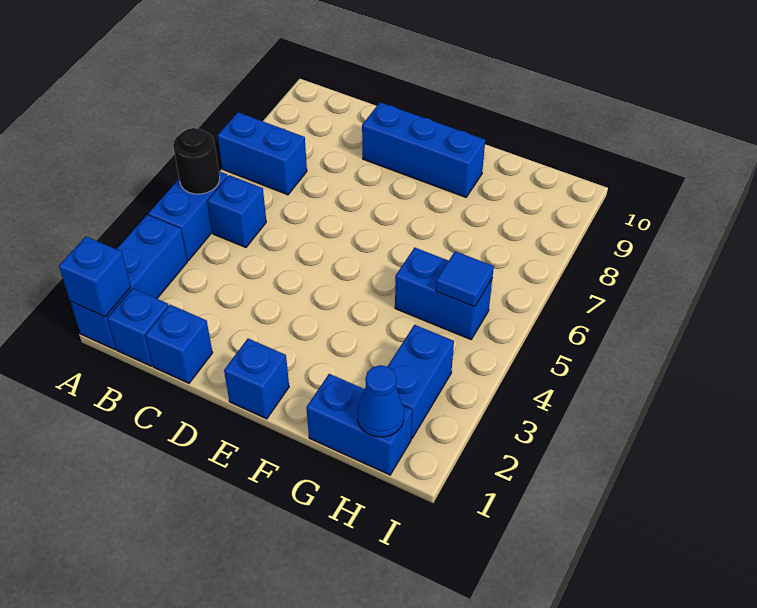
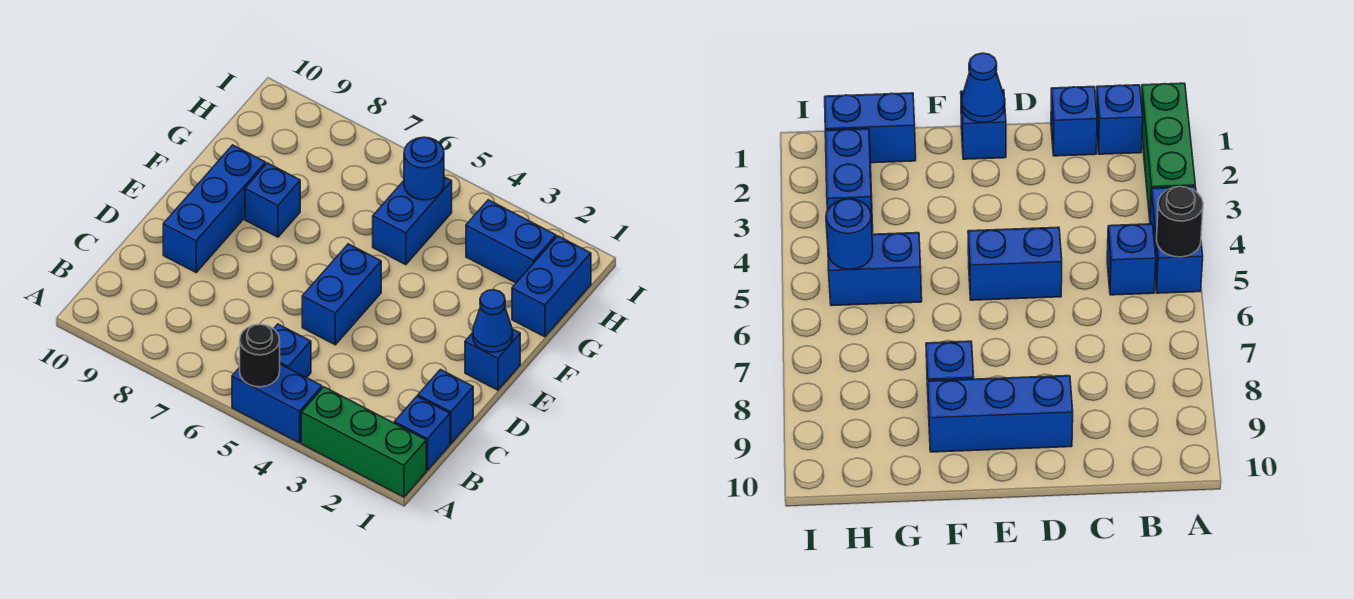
blue 1x3 brick [70,215,187,349] -> green 1x3 brick [301,387,426,497]
blue 1x1 brick [59,237,131,317] -> blue 1x1 brick moved to [245,163,300,237]
blue 1x2 brick [218,112,307,195] -> blue 1x2 brick moved to [302,244,381,345]
blue 1x1 cone [358,365,404,437] -> blue 1x1 cone moved to [473,290,513,352]
blue 1x1 tile [436,251,494,307] -> blue 1x1 round brick [404,137,444,200]

